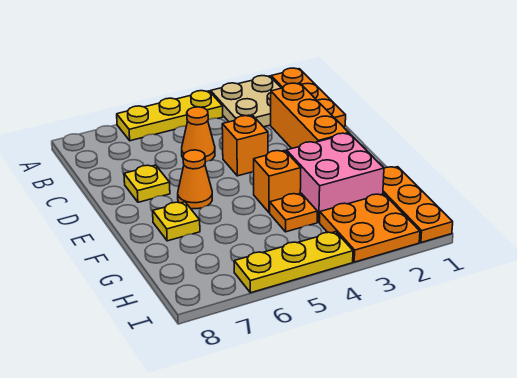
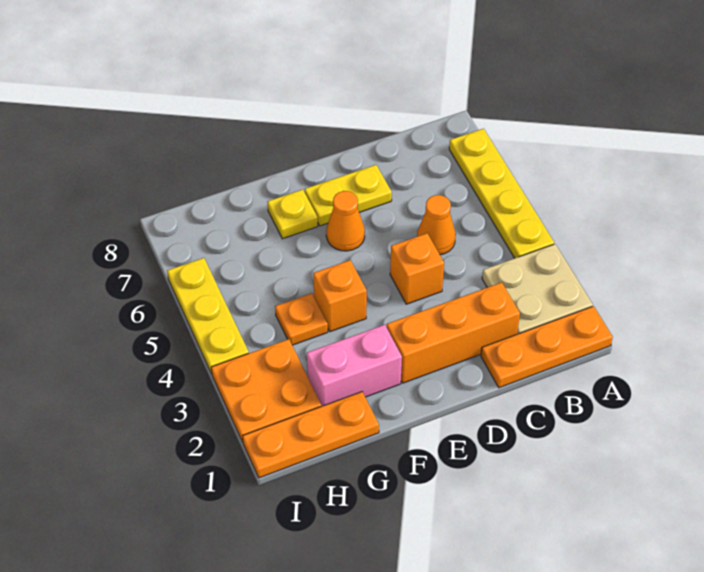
yellow 1x3 plate [117,91,223,141] -> yellow 1x4 plate [449,129,554,258]
yellow 1x1 plate [124,165,170,202] -> yellow 1x2 plate [305,165,392,226]
pink 2x2 brick [287,133,384,222] -> pink 1x2 brick [307,325,402,406]

